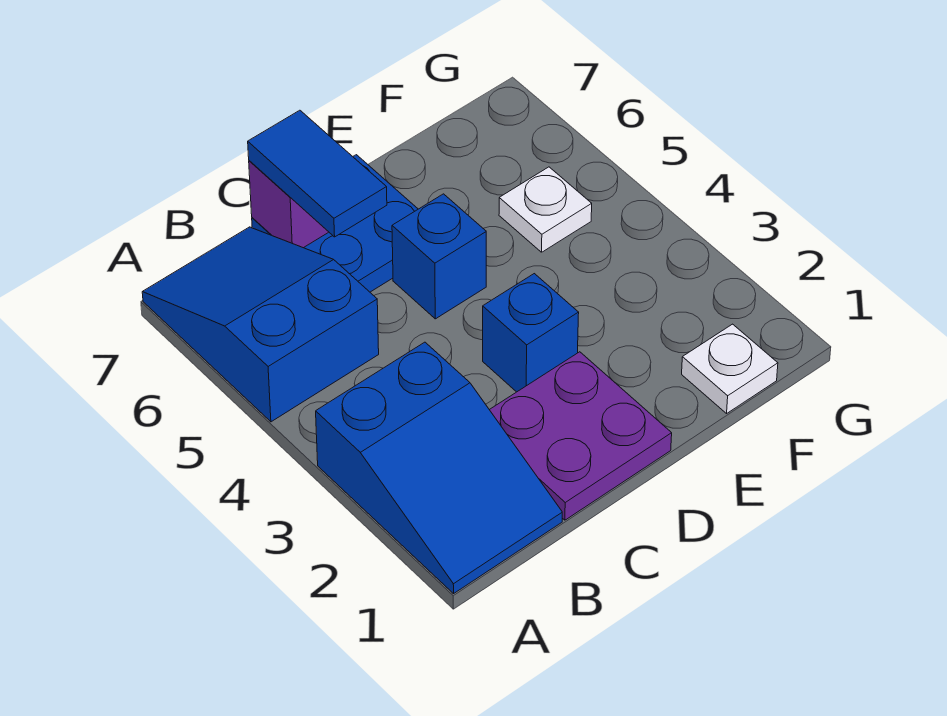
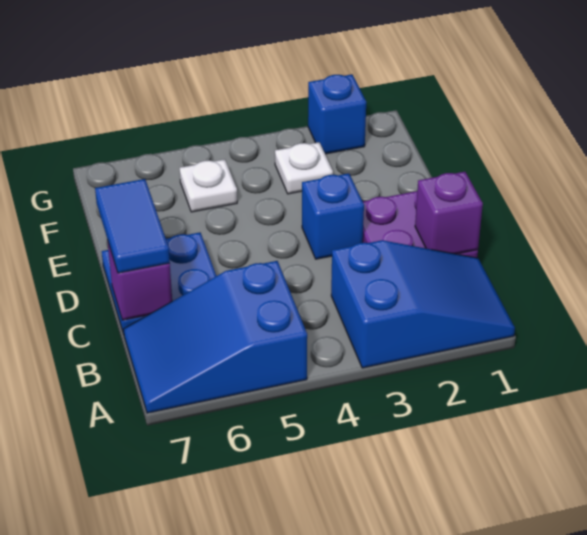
none -> purple 1x1 brick [415,172,483,254]
blue 1x2 tile [248,110,387,237] -> blue 1x2 tile turned to [95,179,170,273]
blue 1x1 brick [392,194,486,319] -> blue 1x1 brick moved to [308,74,366,154]
white 1x1 plate [682,324,778,413] -> white 1x1 plate moved to [275,142,333,194]

